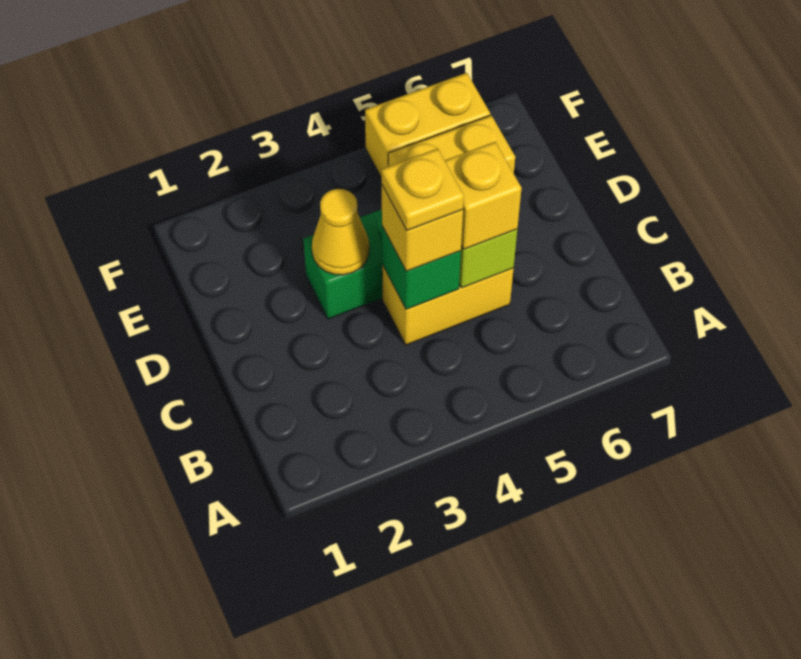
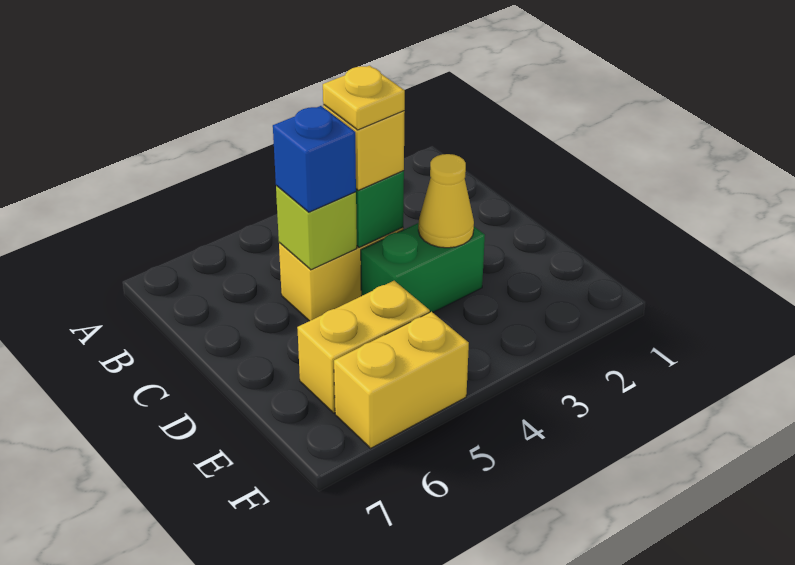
yellow 1x1 brick [445,142,522,249] -> blue 1x1 brick [273,106,356,212]

